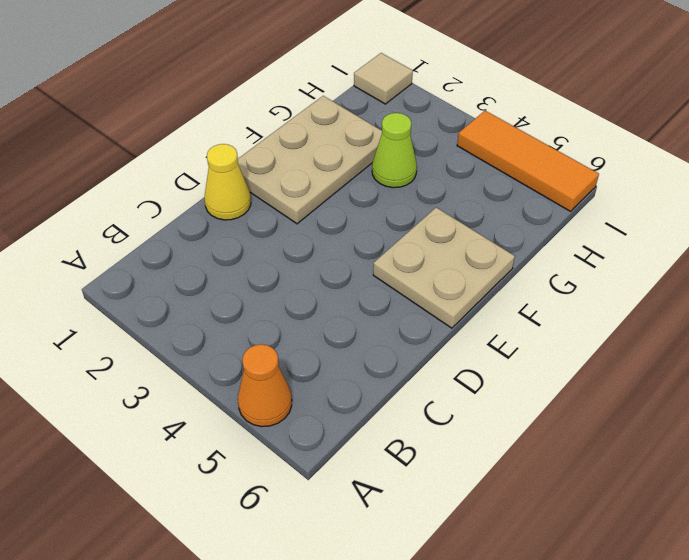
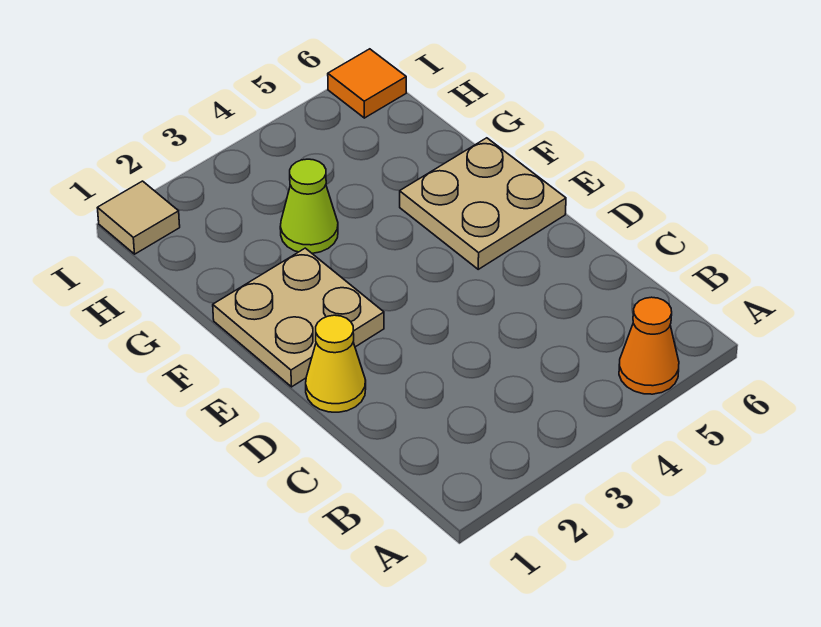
tan 2x3 plate [238,96,382,224] -> tan 2x2 plate [213,248,384,387]
orange 1x3 tile [457,111,599,211] -> orange 1x1 tile [328,49,406,118]

